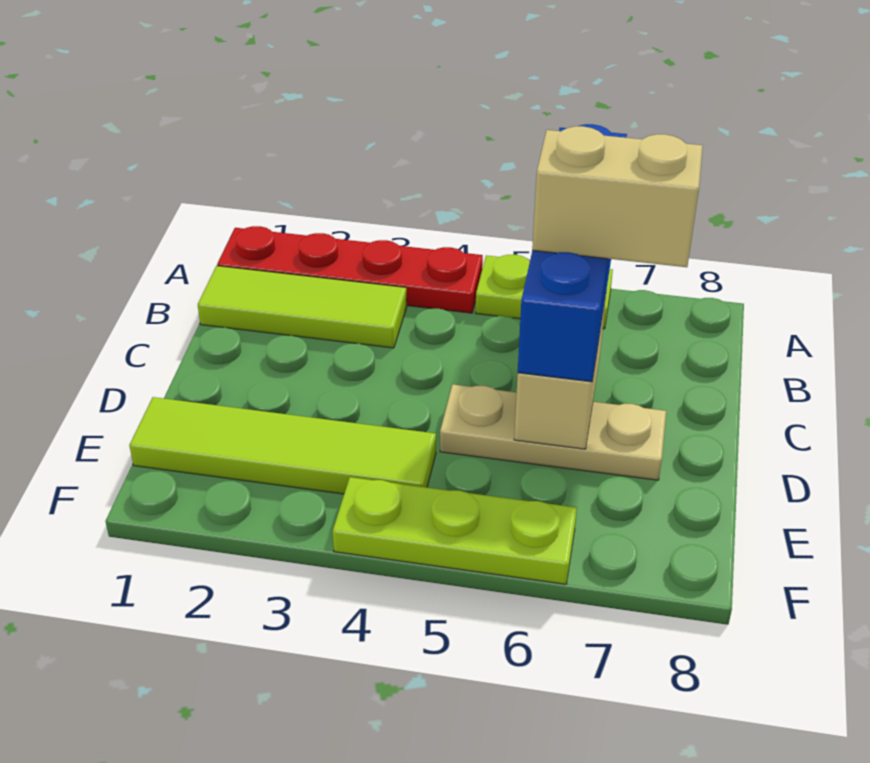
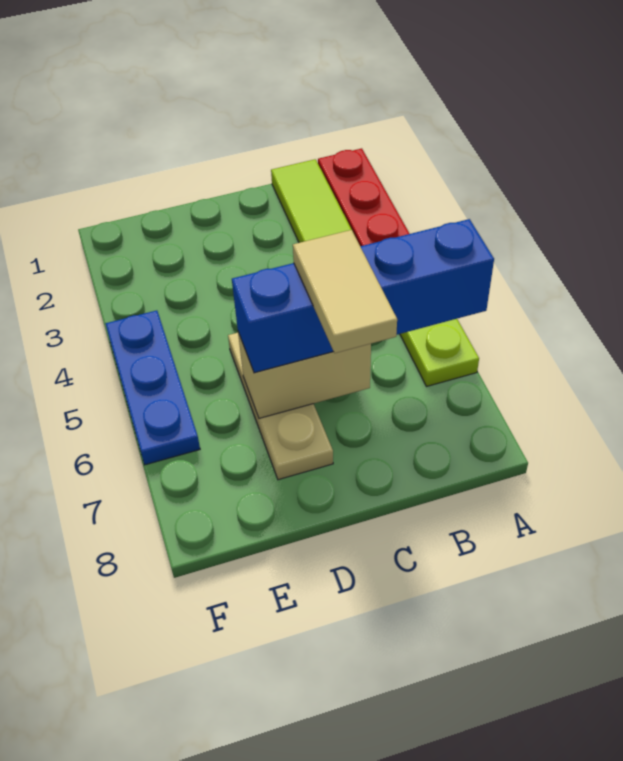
tan 1x2 brick [532,126,703,267] -> tan 1x2 tile [293,230,397,353]
lime 1x4 tile [129,397,436,494] -> none
lime 1x3 plate [332,477,577,584] -> blue 1x3 plate [106,310,200,465]

